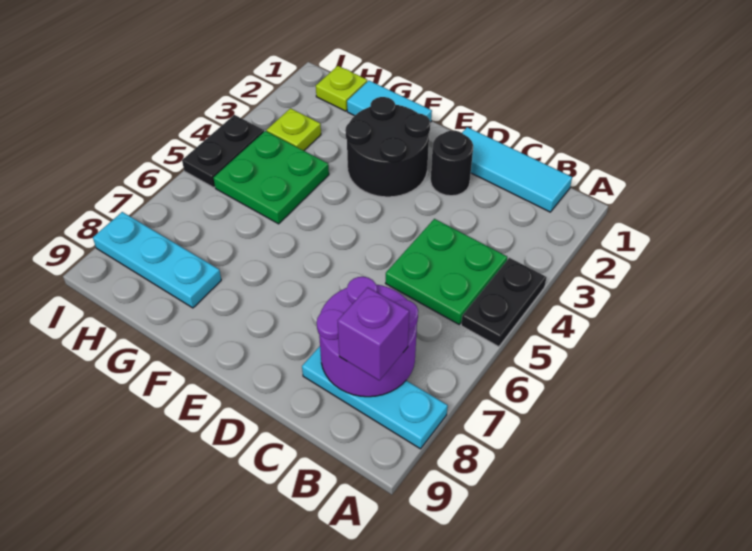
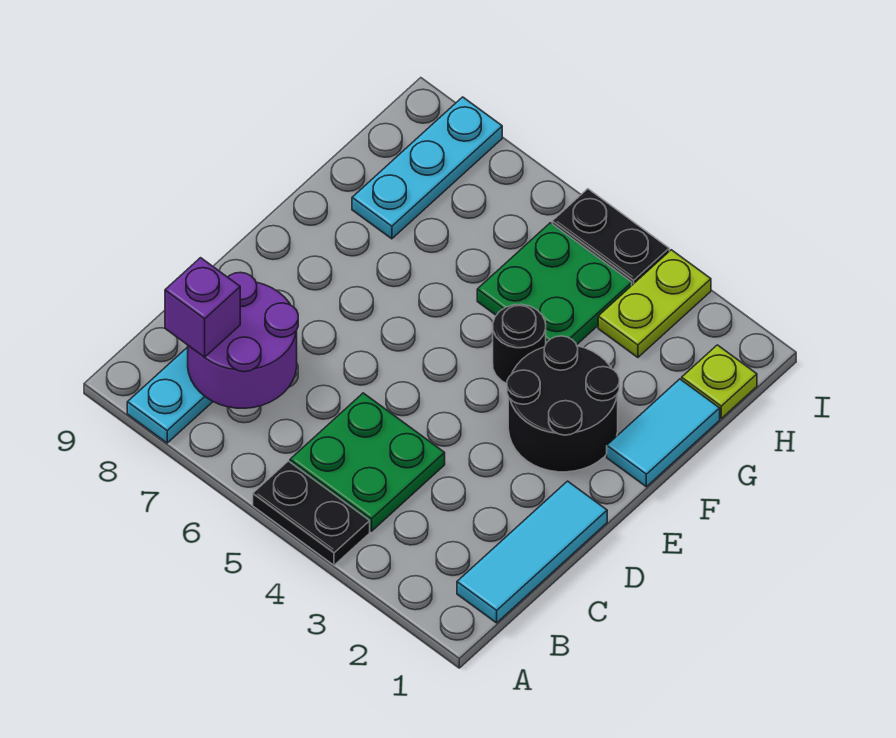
black 1x1 round brick [431,131,473,196] -> black 1x1 round brick moved to [493,304,546,383]
lime 1x1 plate [267,108,321,151] -> lime 1x2 plate [598,250,711,357]

